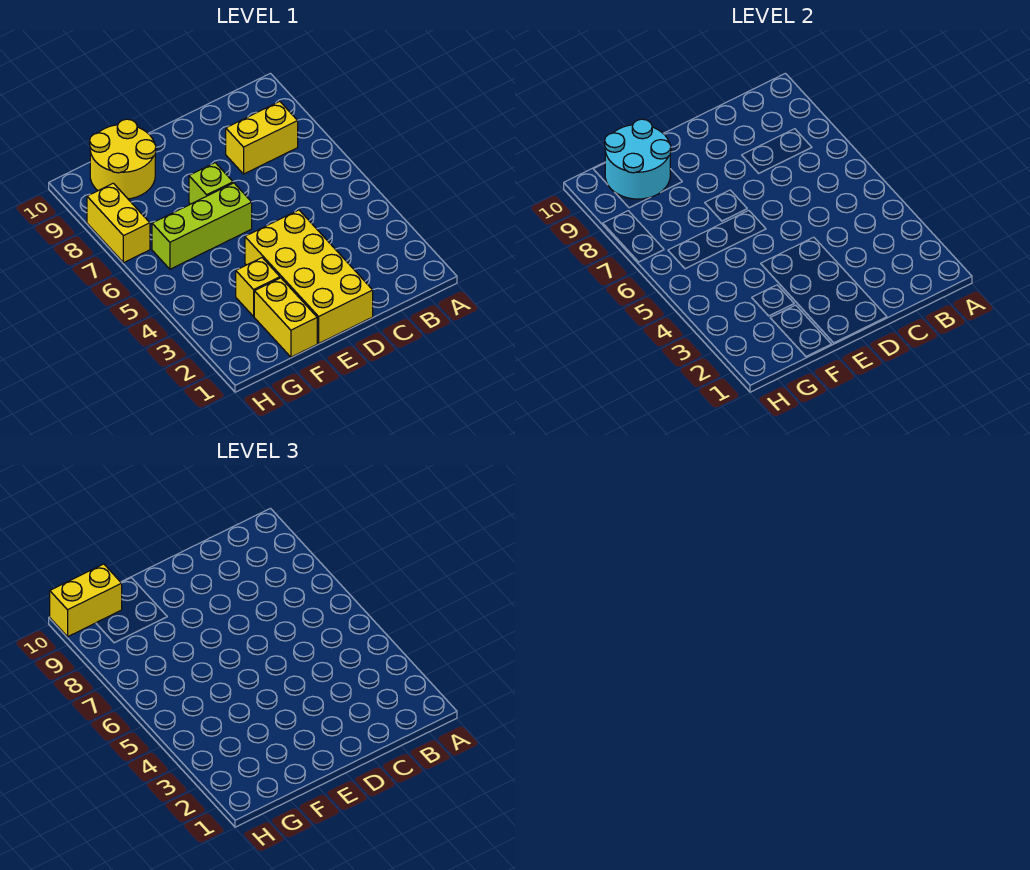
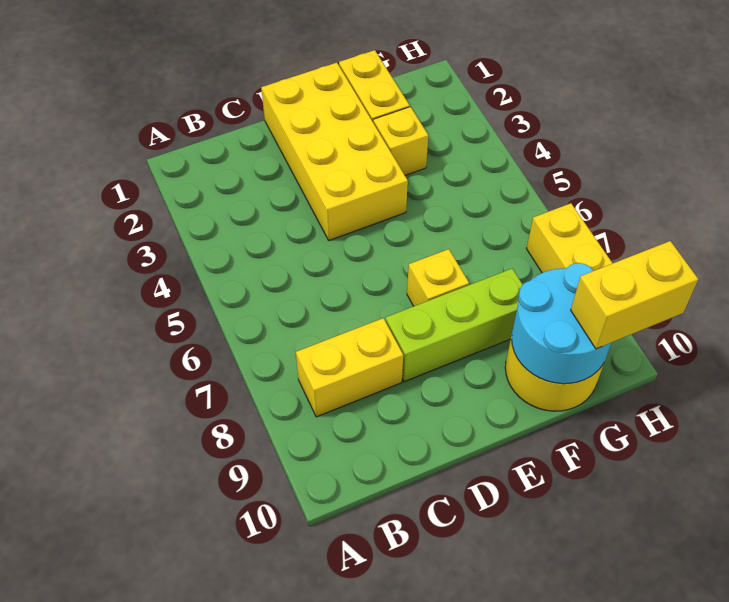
lime 1x3 brick [152,183,252,269] -> lime 1x3 brick moved to [386,269,523,382]
lime 1x1 brick [189,163,233,204] -> yellow 1x1 brick [407,249,469,306]

